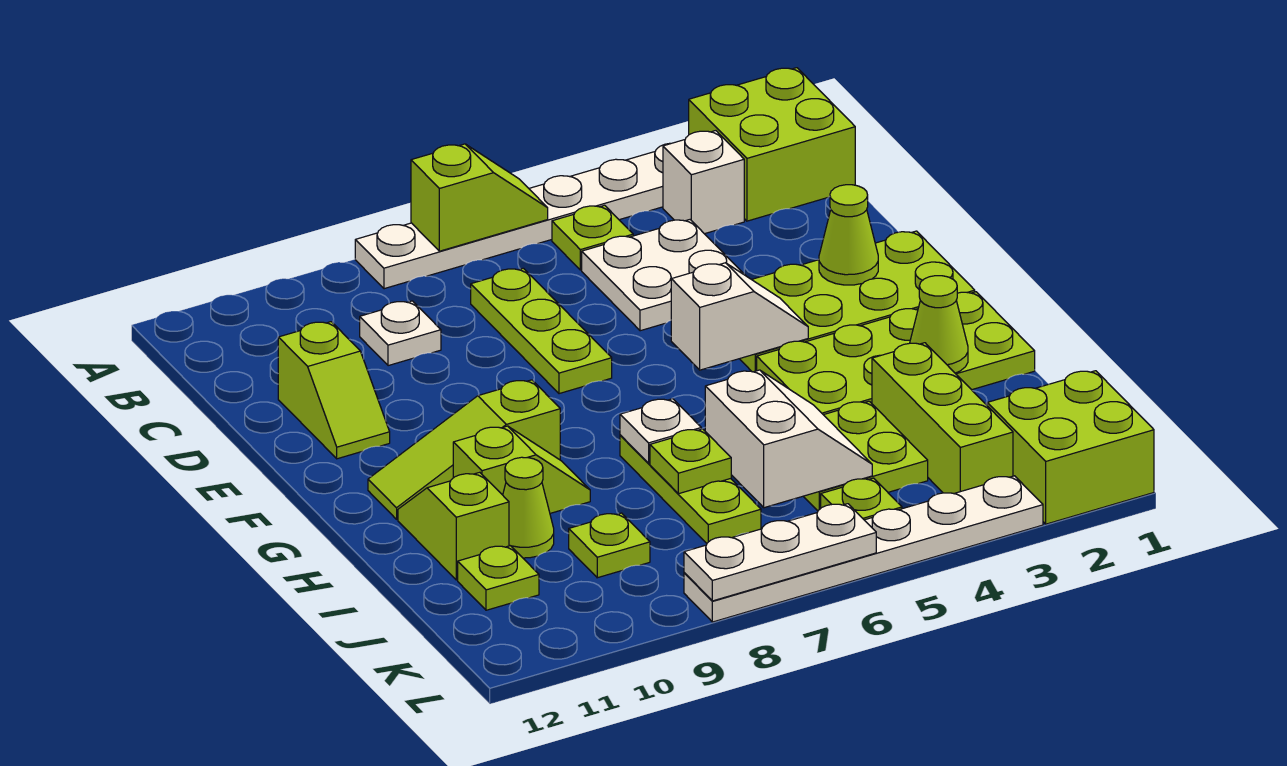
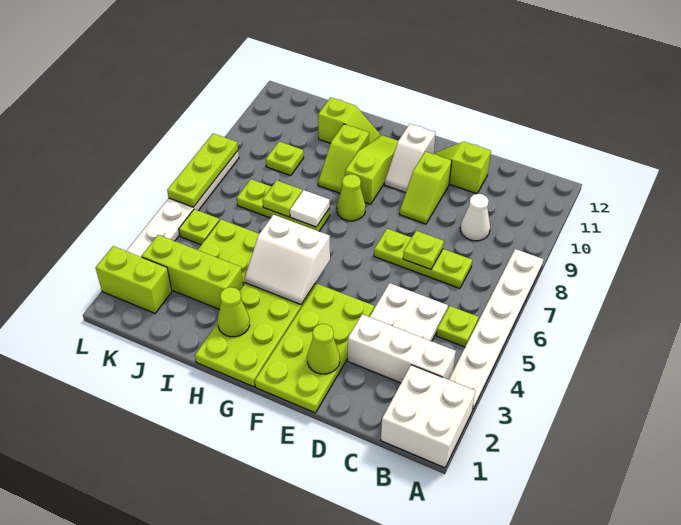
lime 2x2 brick [689,68,855,221] -> white 2x2 brick [381,365,475,468]
lime 1x2 slope [411,144,548,251] -> lime 1x2 slope moved to [400,151,452,224]
white 1x1 brick [663,131,744,234] -> white 1x3 brick [348,314,456,383]
white 1x1 plate [360,301,441,366] -> white 1x1 cone [460,194,490,241]
white 1x2 slope [671,263,808,370] -> white 1x2 slope moved to [385,124,436,193]
white 1x1 plate [620,399,701,463] -> white 1x1 tile [290,190,330,227]
white 2x2 slope [705,370,872,508] -> white 2x2 slope moved to [245,215,330,304]
lime 1x1 cone [503,457,554,558] -> lime 1x1 cone moved to [337,174,365,221]
lime 1x1 plate [458,546,539,610] -> lime 1x1 plate moved to [403,231,444,269]
lime 2x2 brick [987,371,1154,524] -> lime 1x2 brick [96,246,172,313]
white 1x3 plate [684,504,876,601] -> lime 1x3 plate [167,133,238,207]

